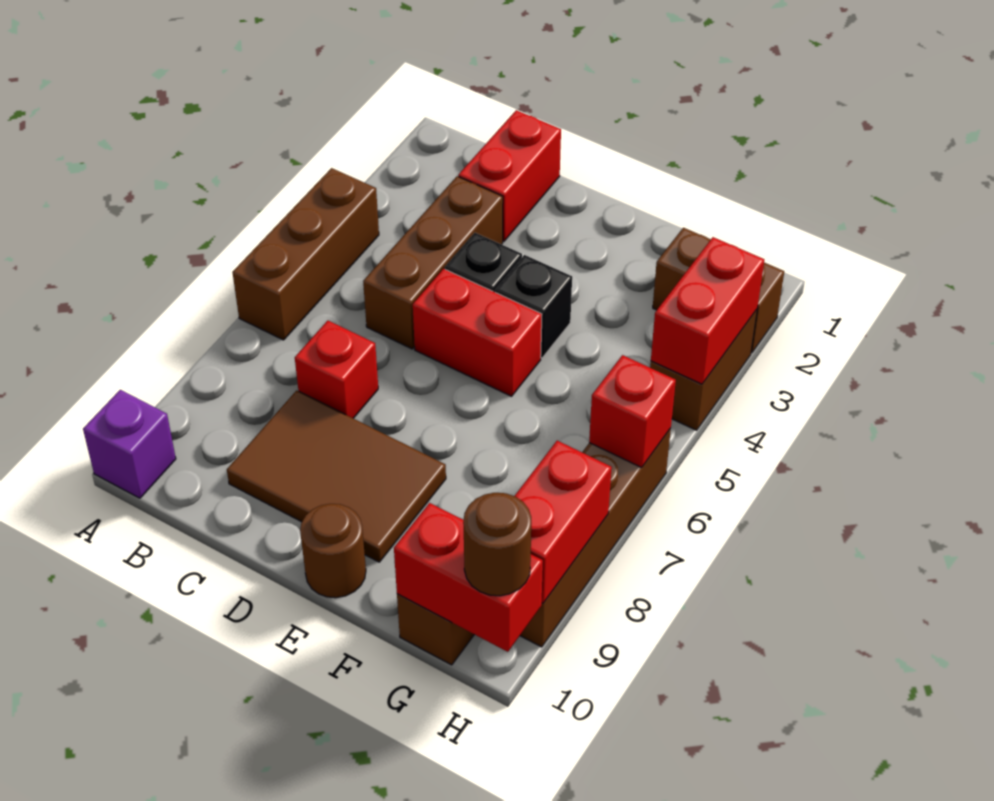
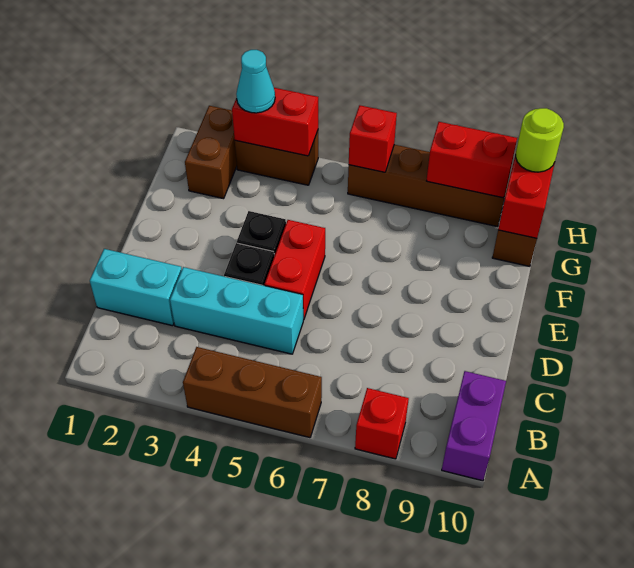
purple 1x1 brick [83,390,176,498] -> purple 1x2 brick [442,371,506,481]
red 1x2 brick [458,110,561,241] -> cyan 1x2 brick [90,249,182,326]
brown 1x3 brick [363,176,503,349] -> cyan 1x3 brick [170,267,303,354]
red 1x1 brick [295,321,378,418] -> red 1x1 brick moved to [355,388,409,459]
brown 2x3 tile [227,390,446,562] -> none
brown 1x1 round brick [300,504,366,598] -> none
none -> cyan 1x1 cone [236,50,275,113]
brown 1x1 round brick [463,493,531,596] -> lime 1x1 round brick [516,108,564,172]

